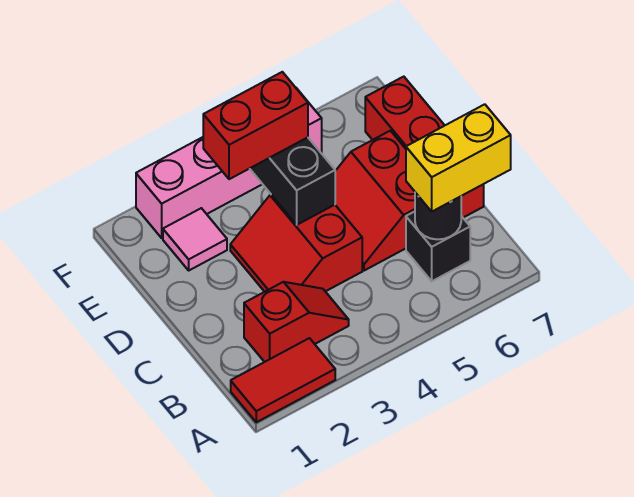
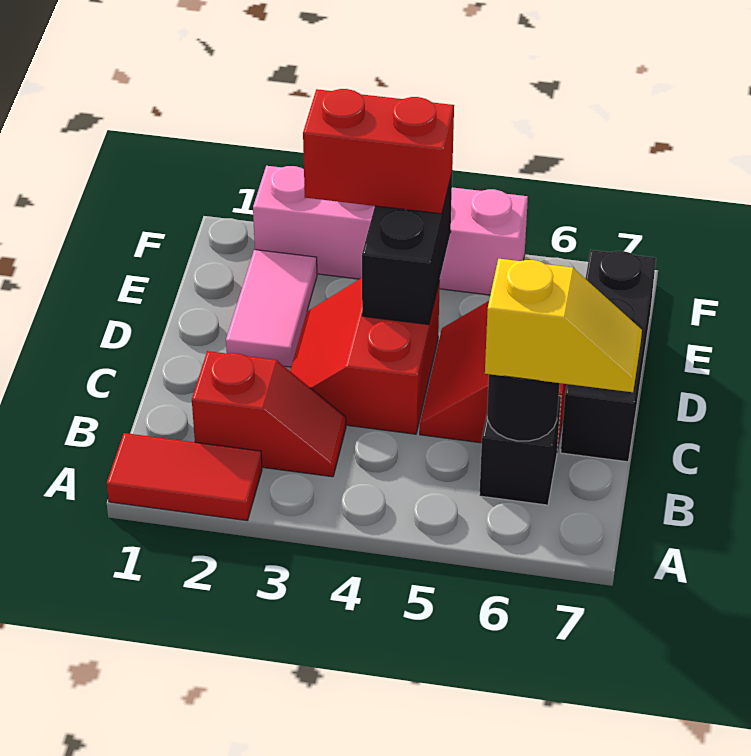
yellow 1x2 brick [406,104,511,211] -> yellow 1x2 slope [485,259,642,392]
red 1x3 brick [365,77,484,218] -> black 1x3 brick [561,250,656,462]
pink 1x1 tile [163,208,227,270] -> pink 1x2 tile [226,250,317,367]

